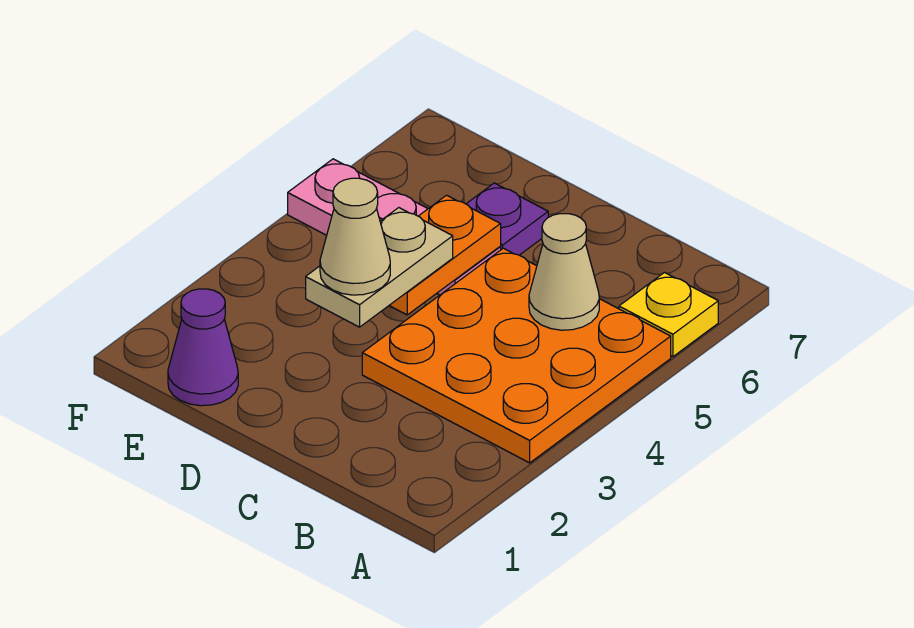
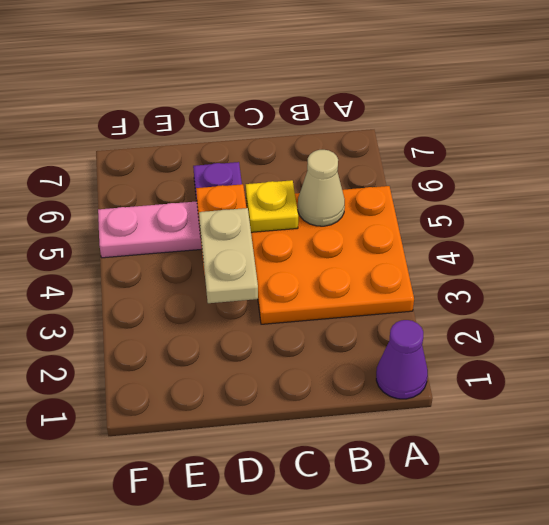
yellow 1x1 plate [619,273,718,357] -> yellow 1x1 plate moved to [246,180,298,232]
tan 1x1 cone [320,178,390,295] -> none
purple 1x1 cone [168,289,238,406] -> purple 1x1 cone moved to [376,320,428,399]

